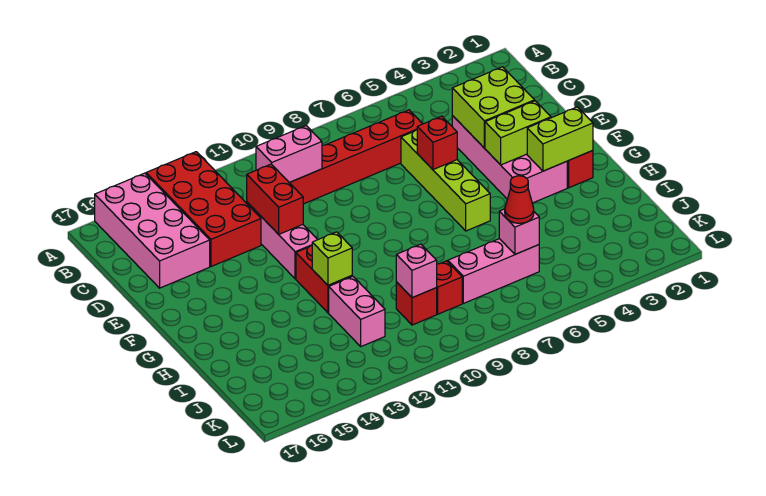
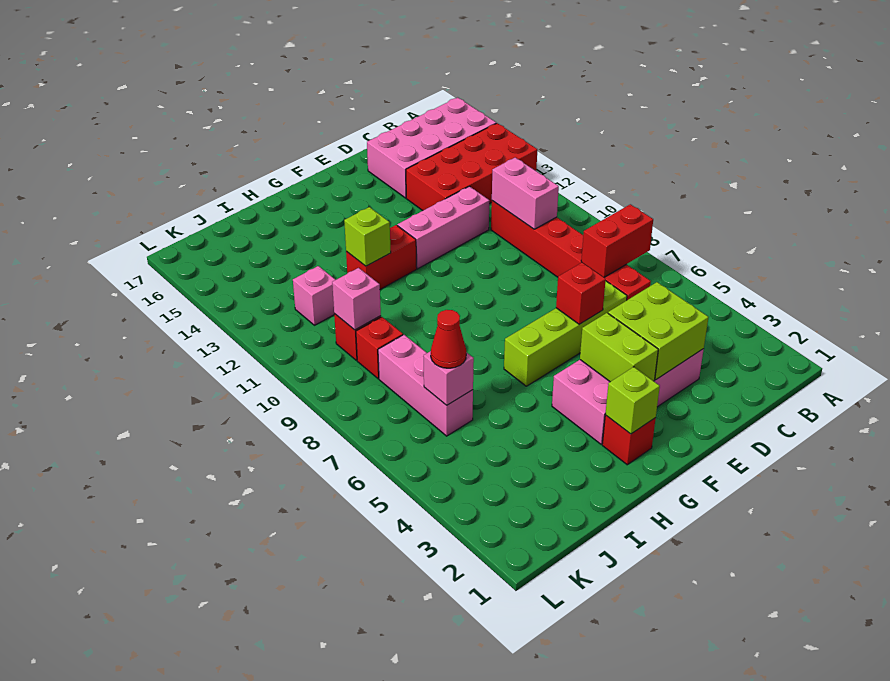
red 1x2 brick [247,164,303,234] -> red 1x2 brick moved to [581,204,653,277]
lime 1x2 brick [527,107,593,171] -> lime 1x1 brick [605,367,660,434]
pink 1x2 brick [329,276,385,346] -> pink 1x1 brick [293,266,335,325]

